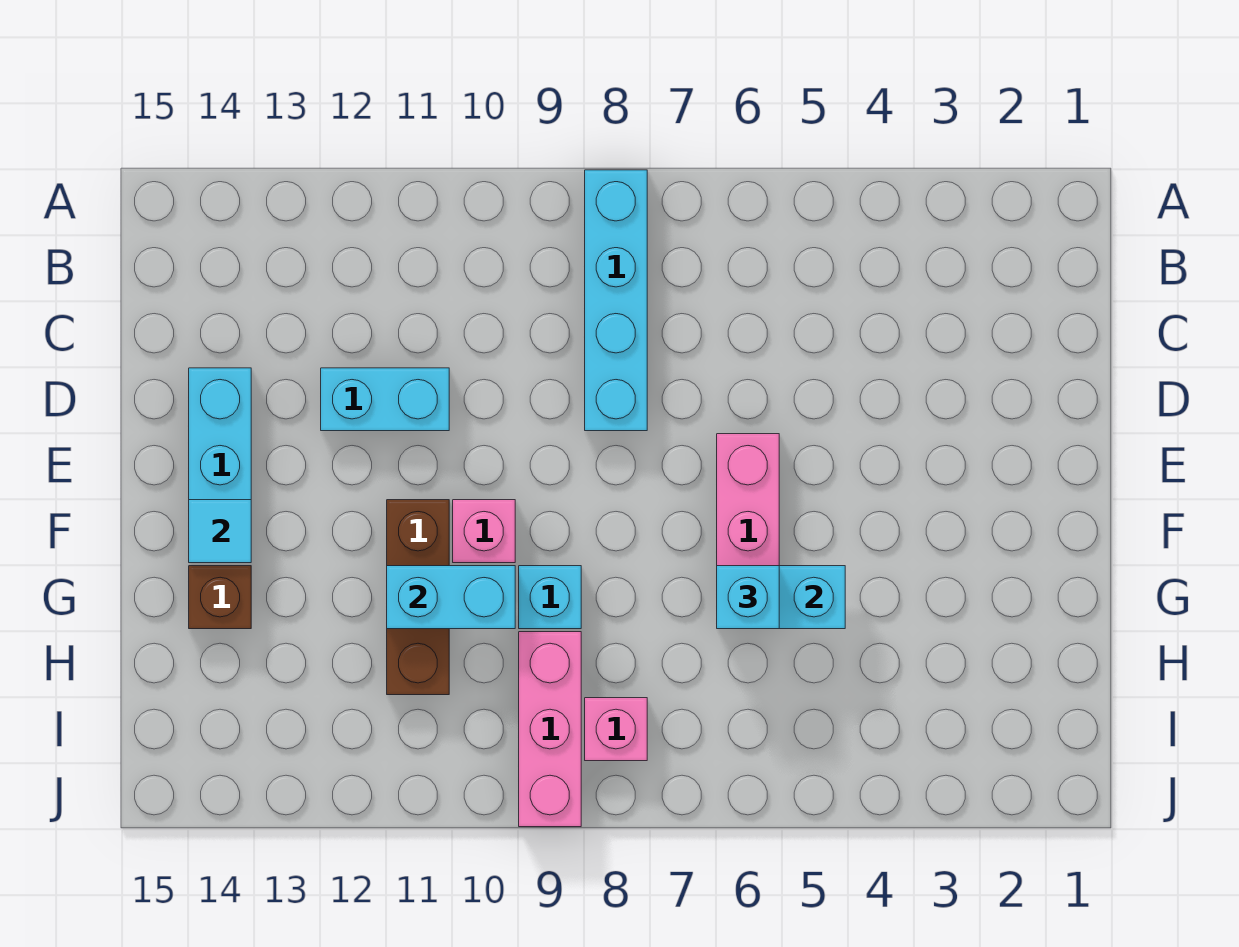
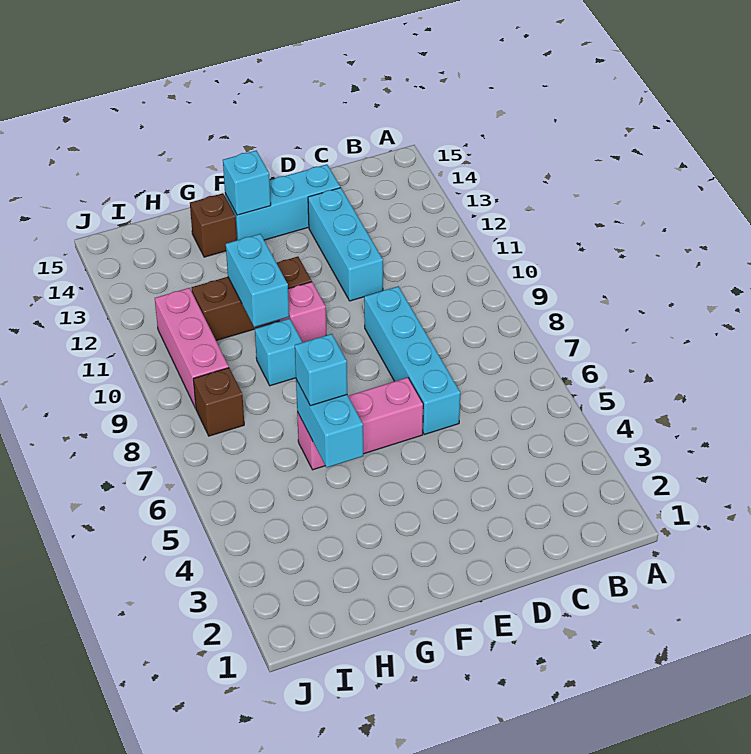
cyan 1x4 brick [585,170,647,431] -> cyan 1x4 brick turned to [364,286,460,435]
cyan 1x2 brick [321,368,449,431] -> cyan 1x3 brick [308,188,383,301]
cyan 1x1 tile [189,500,251,563] -> cyan 1x1 brick [223,151,271,215]
pink 1x3 brick [519,632,581,827] -> pink 1x3 brick turned to [155,288,229,408]
pink 1x1 brick [585,698,647,761] -> brown 1x1 brick [193,368,244,436]

